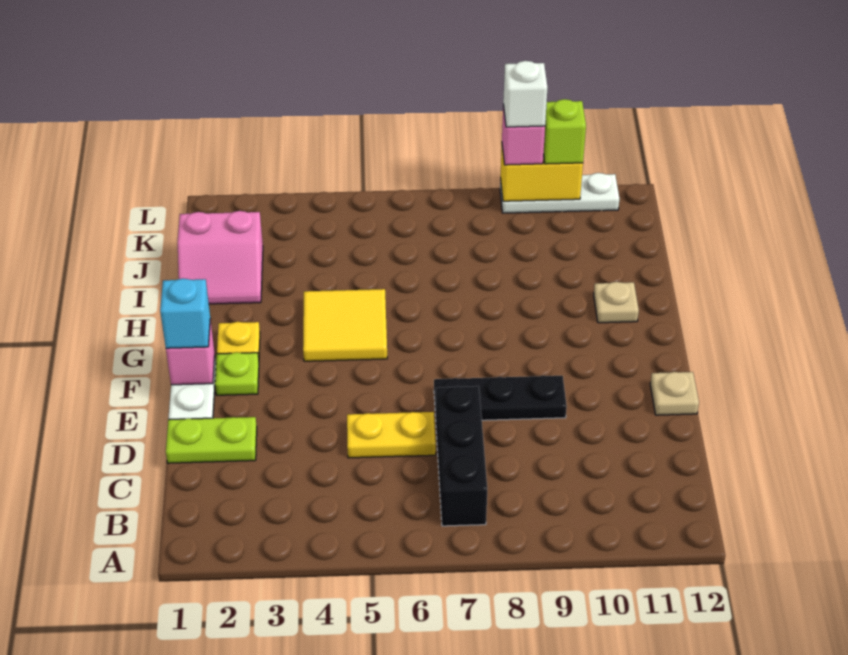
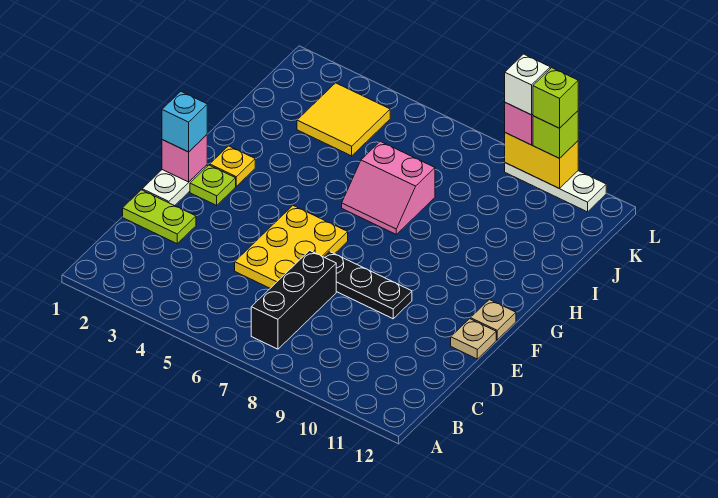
yellow 1x2 plate [347,412,436,458] -> yellow 2x3 plate [235,206,348,288]
yellow 2x2 tile [303,289,387,361] -> yellow 2x2 tile moved to [297,83,390,156]
tan 1x1 plate [594,282,639,323] -> tan 1x1 plate moved to [471,300,516,340]
pink 2x2 slope [178,211,263,304] -> pink 2x2 slope moved to [342,141,435,234]
none -> lime 1x1 brick [533,68,578,128]

